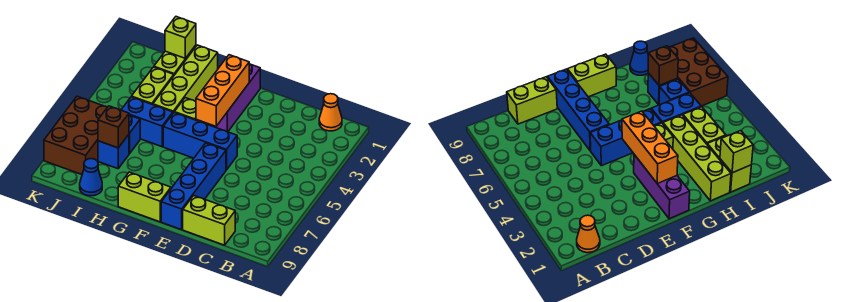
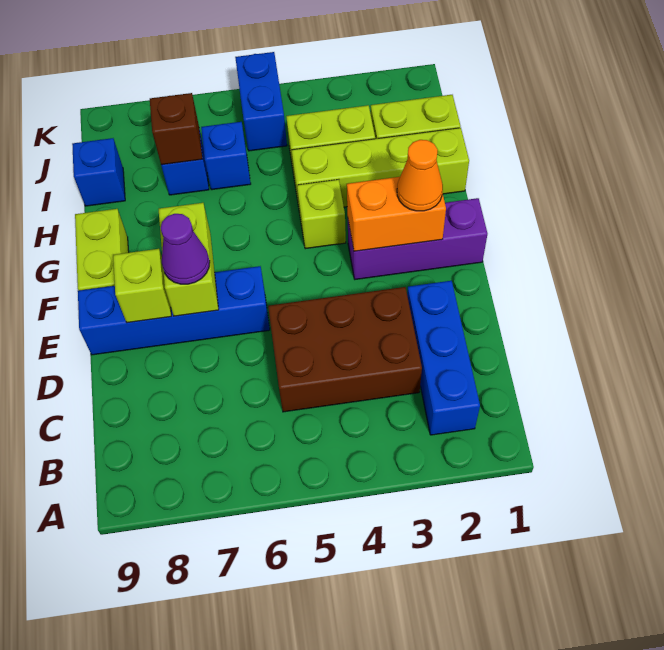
orange 1x1 cone [319,94,342,131] -> orange 1x1 cone moved to [397,140,443,211]
lime 1x2 brick [183,195,235,245] -> lime 1x2 brick moved to [159,203,219,316]
blue 1x3 brick [163,113,237,170] -> blue 1x3 brick moved to [407,281,480,435]
none -> purple 1x1 cone [161,214,210,284]
orange 1x3 brick [196,55,249,126] -> orange 1x2 brick [347,177,446,251]
blue 1x2 brick [121,97,173,147] -> blue 1x2 brick moved to [235,52,287,151]
lime 1x1 brick [165,17,196,58] -> lime 1x1 brick moved to [113,249,172,323]
blue 1x1 cone [80,159,102,196] -> blue 1x1 brick [72,138,125,206]
brown 2x3 brick [44,96,107,174] -> brown 2x3 brick moved to [268,287,422,412]

